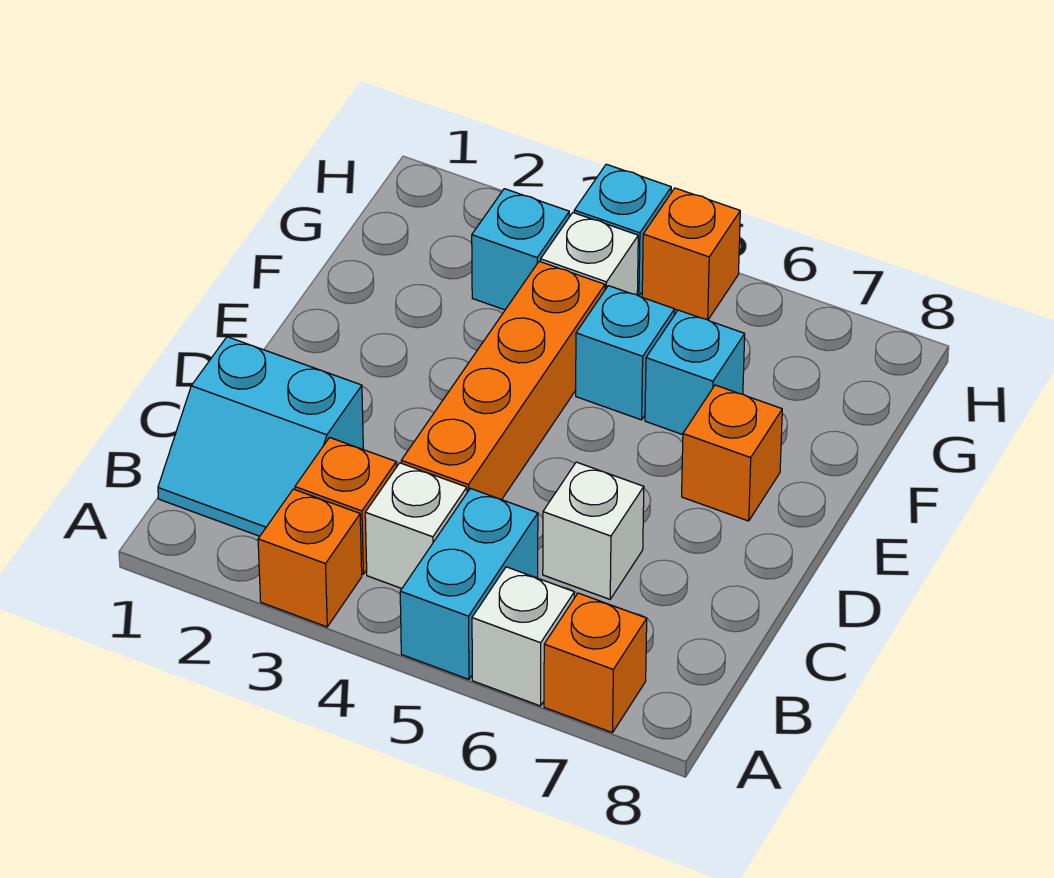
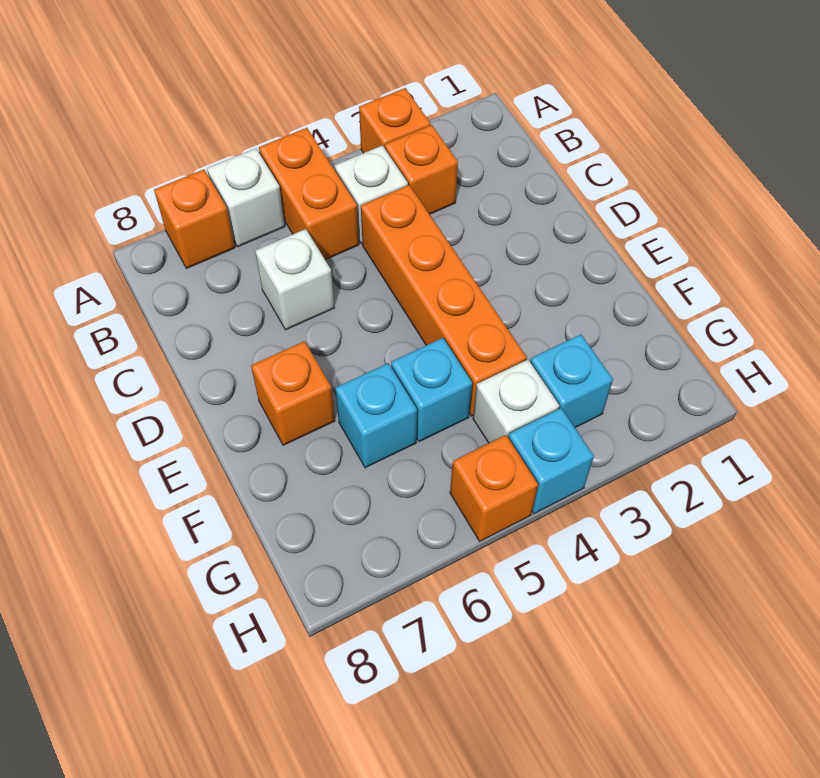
cyan 1x2 brick [400,488,538,679] -> orange 1x2 brick [259,128,359,260]
cyan 2x2 slope [158,337,363,536] -> none

